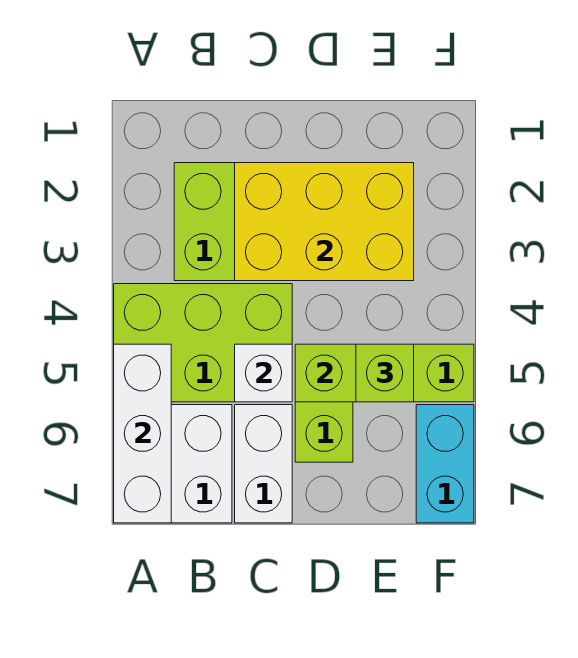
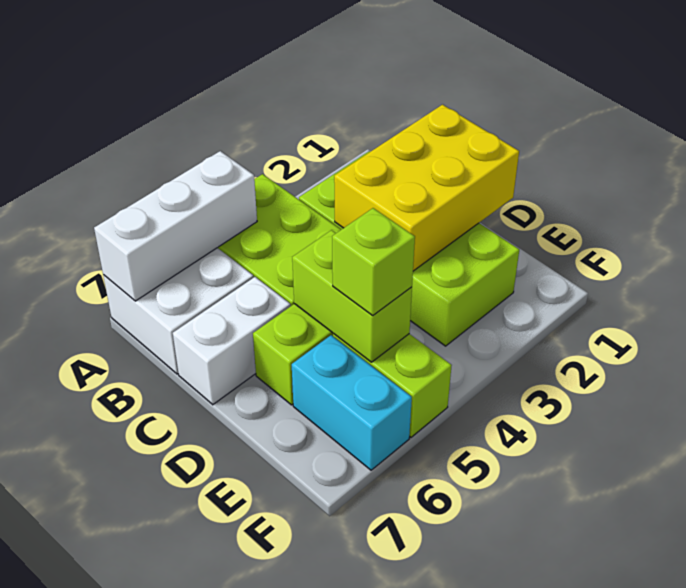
yellow 2x3 brick [235,163,414,281] -> yellow 2x3 brick turned to [334,105,519,271]
white 1x1 brick [235,344,292,402] -> none
cyan 1x2 brick [416,405,474,523] -> cyan 1x2 brick turned to [292,335,412,470]

